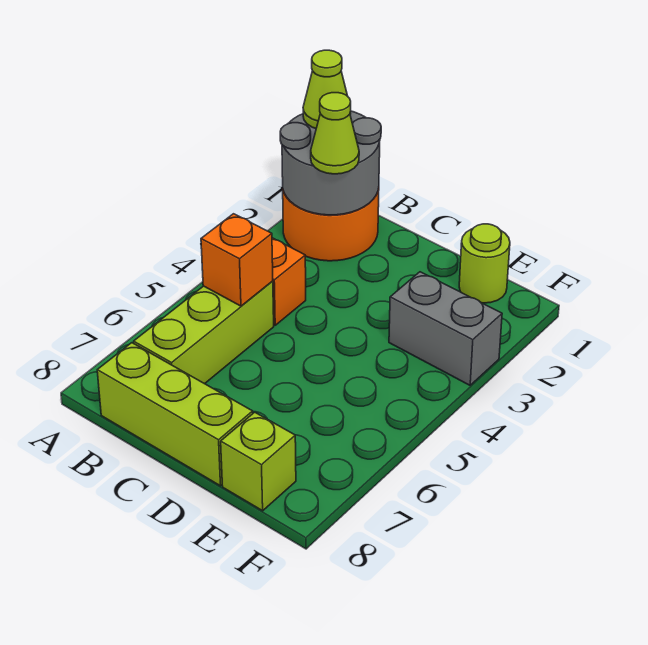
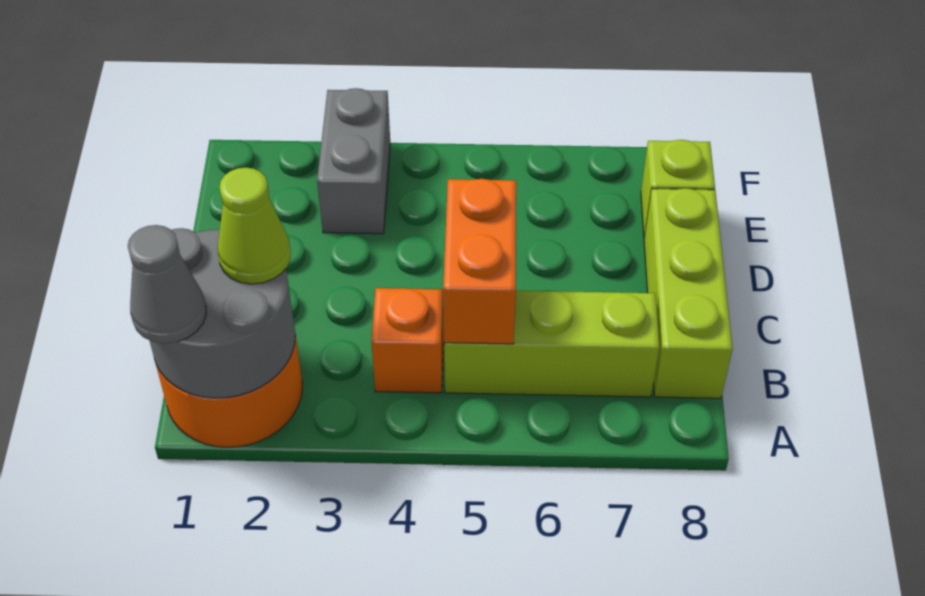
lime 1x1 cone [303,50,351,128] -> grey 1x1 cone [128,225,206,344]
orange 1x1 brick [201,214,273,306] -> orange 1x2 brick [443,179,516,344]
lime 1x1 round brick [459,224,510,303] -> none

